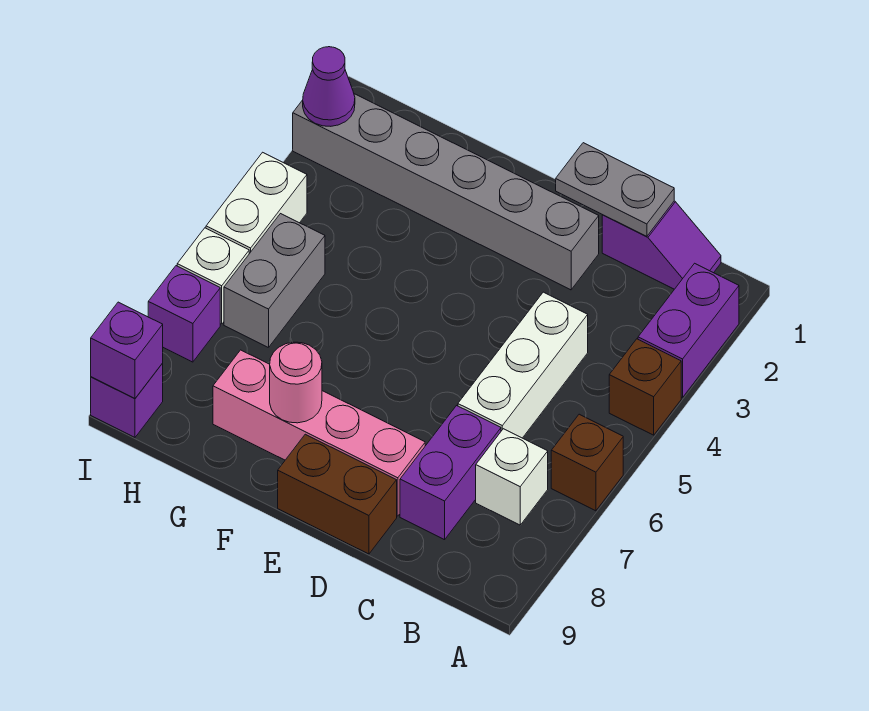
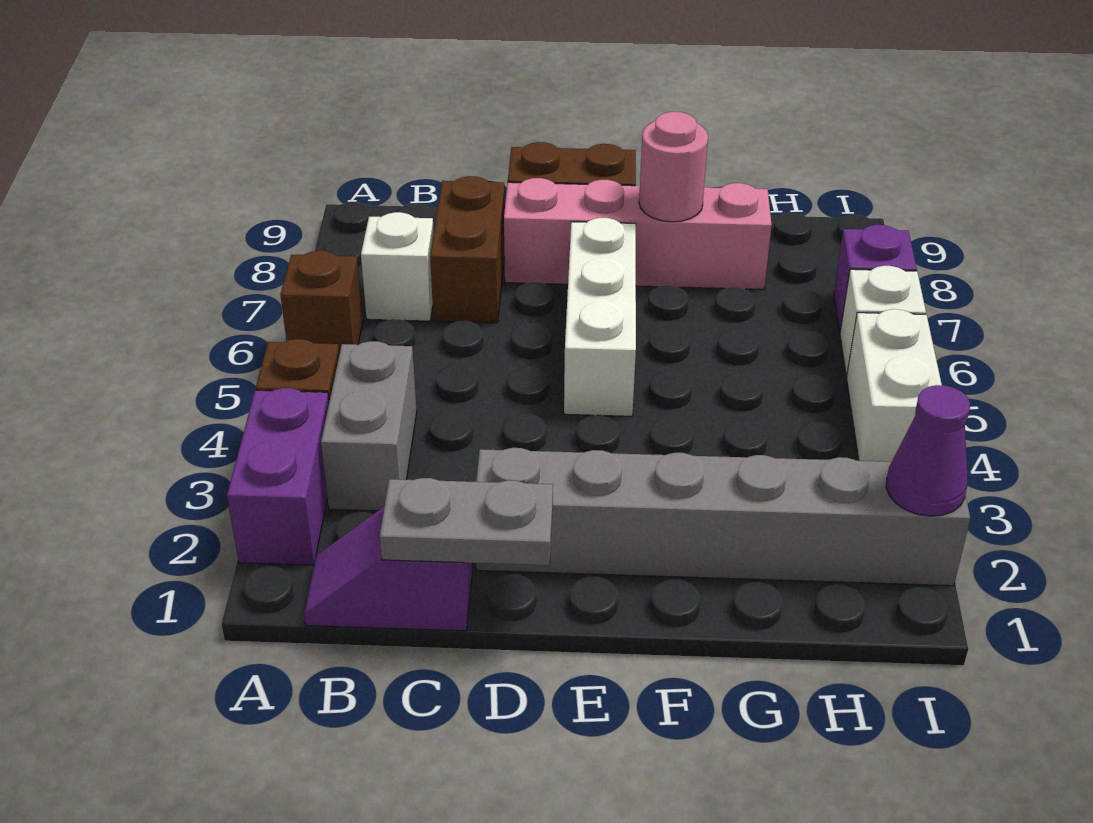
white 1x3 brick [458,292,588,438] -> white 1x3 brick moved to [564,218,636,416]
purple 1x2 brick [400,406,501,540] -> brown 1x2 brick [430,176,505,323]
grey 1x2 brick [224,214,325,348] -> grey 1x2 brick moved to [321,341,417,511]
purple 1x1 brick [91,363,163,437] -> none
purple 1x1 brick [91,302,163,399] -> none

